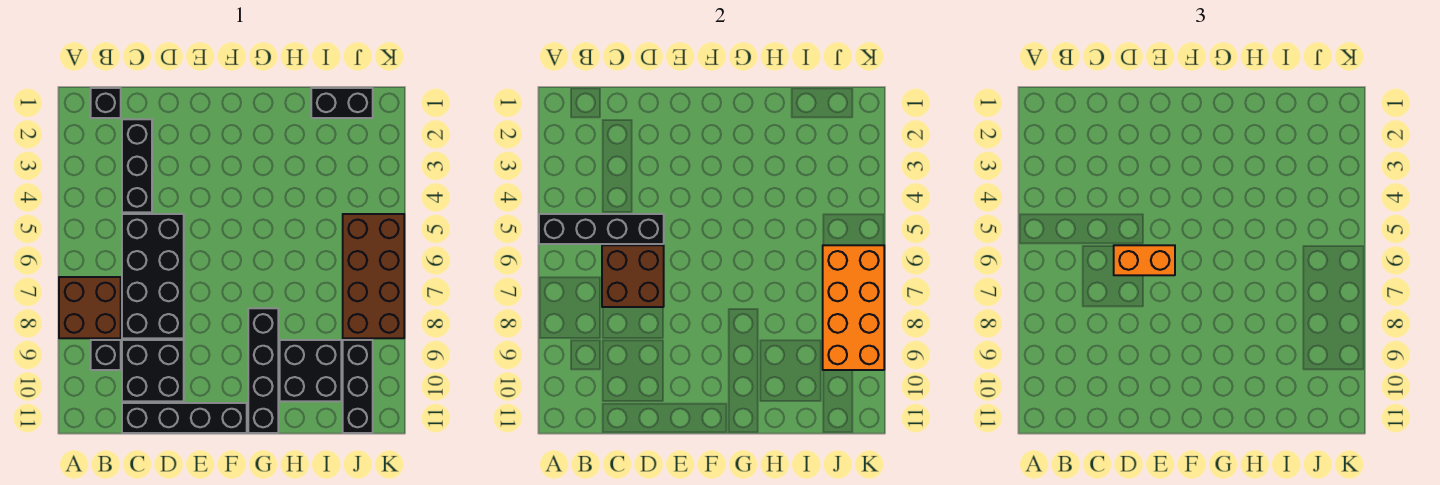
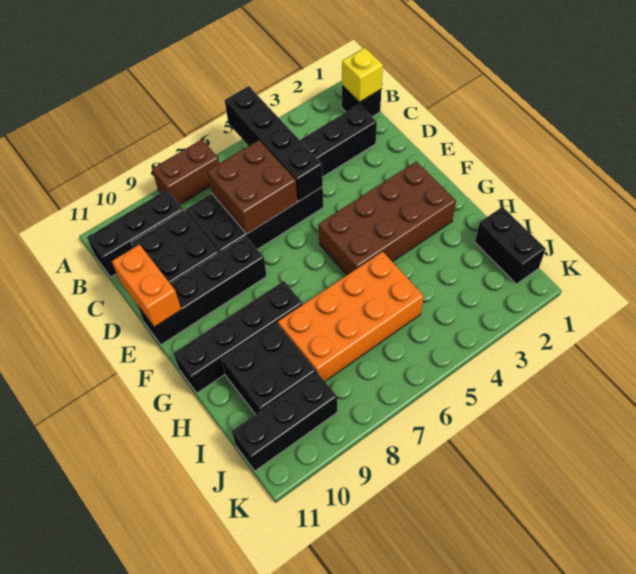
brown 2x2 brick [59,277,121,338] -> brown 1x2 brick [152,140,219,205]
none -> yellow 1x1 brick [342,48,383,102]
black 1x1 brick [91,340,121,370] -> black 1x3 brick [87,190,183,277]
black 1x4 brick [122,403,247,433] -> black 1x4 brick turned to [138,237,266,345]
orange 1x2 brick [1114,245,1175,275] -> orange 1x2 brick moved to [112,244,181,327]
brown 2x4 brick [343,214,404,338] -> brown 2x4 brick moved to [319,161,456,275]
orange 2x4 brick [823,245,884,370] -> orange 2x4 brick moved to [278,252,424,381]

